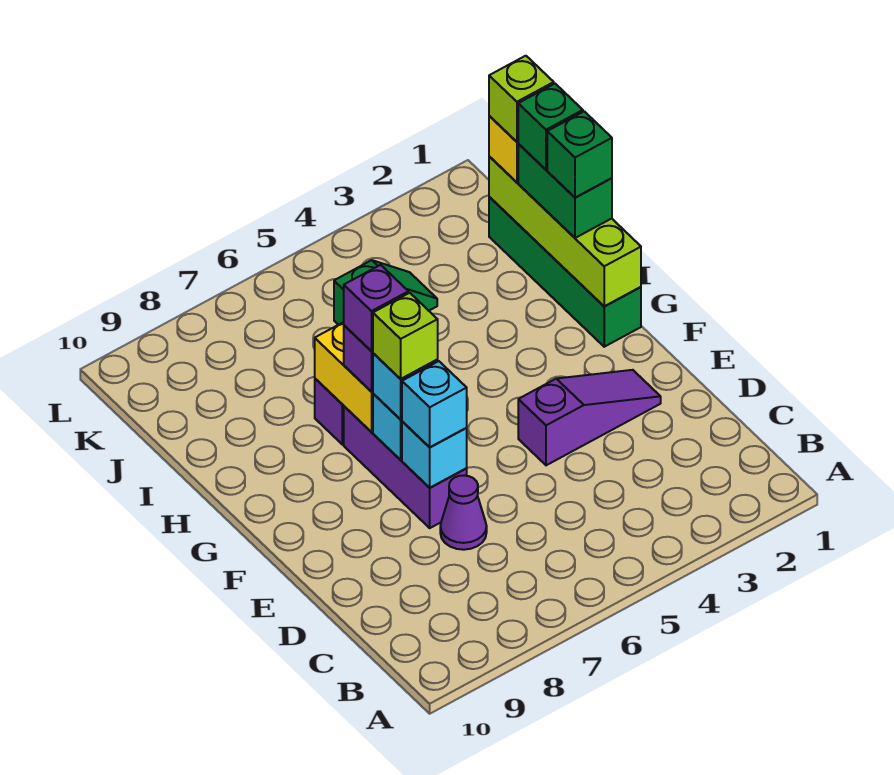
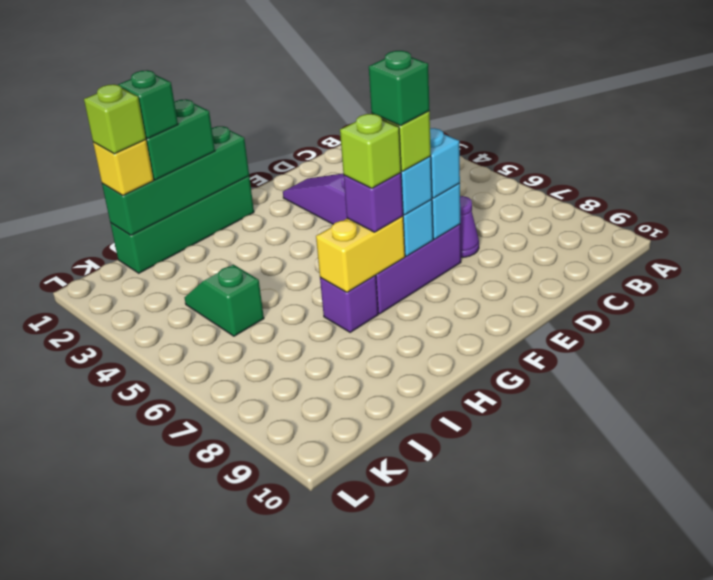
lime 1x4 brick [489,157,641,306] -> green 1x4 brick [102,126,249,235]
purple 1x1 brick [344,265,408,351] -> lime 1x1 brick [340,114,401,189]
green 1x1 brick [547,111,612,198] -> green 1x1 brick moved to [369,51,430,126]

